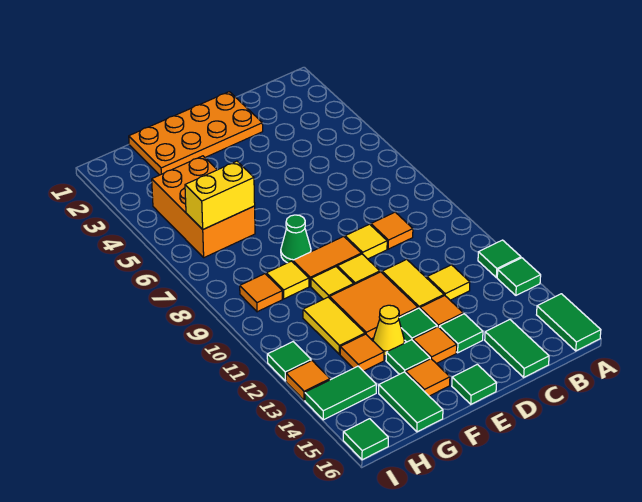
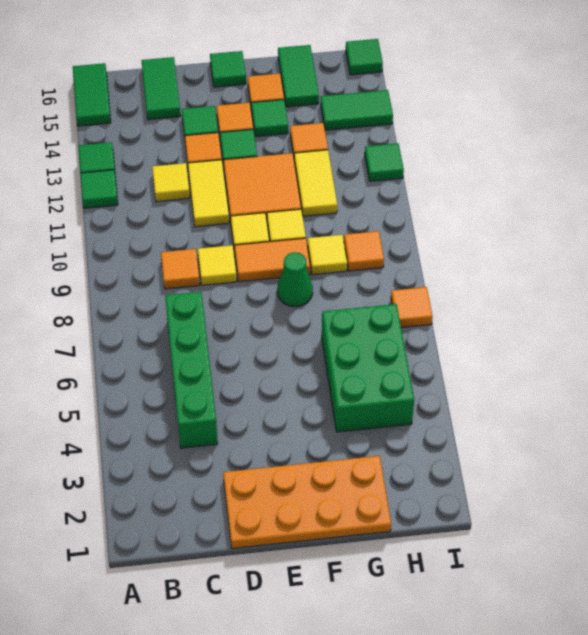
none -> green 1x4 brick [165,292,218,448]
yellow 1x1 cone [373,305,404,356] -> none
orange 2x3 brick [152,156,255,258] -> green 2x3 brick [322,304,414,432]
yellow 1x2 brick [185,161,255,229] -> none
orange 1x1 tile [286,361,330,400] -> orange 1x1 tile moved to [391,287,433,328]

